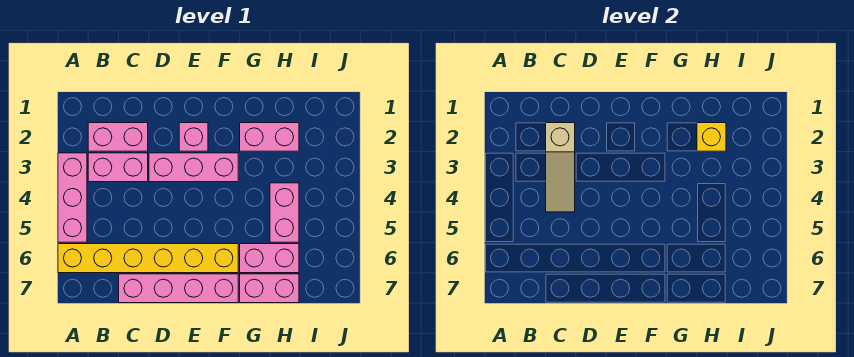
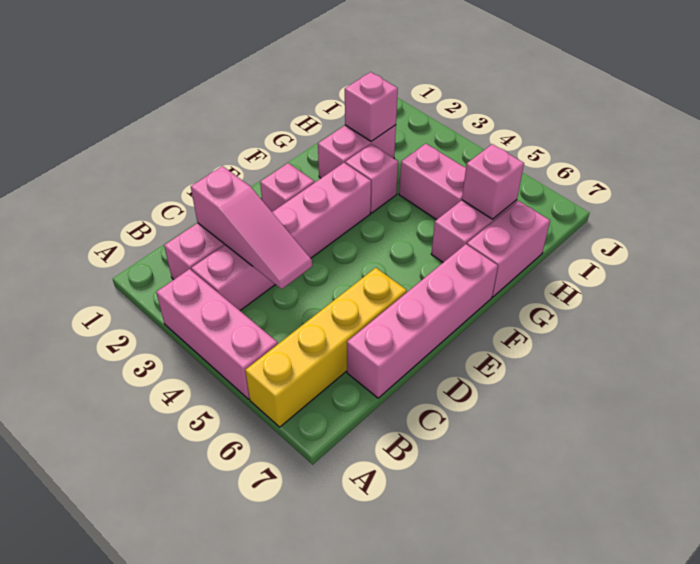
yellow 1x6 brick [58,244,238,273] -> yellow 1x4 brick [245,268,407,427]
tan 1x3 slope [546,123,575,212] -> pink 1x3 slope [191,166,312,289]
none -> pink 1x1 brick [345,144,398,213]
yellow 1x1 brick [697,123,726,151] -> pink 1x1 brick [345,72,398,141]
none -> pink 1x1 brick [462,144,524,219]

